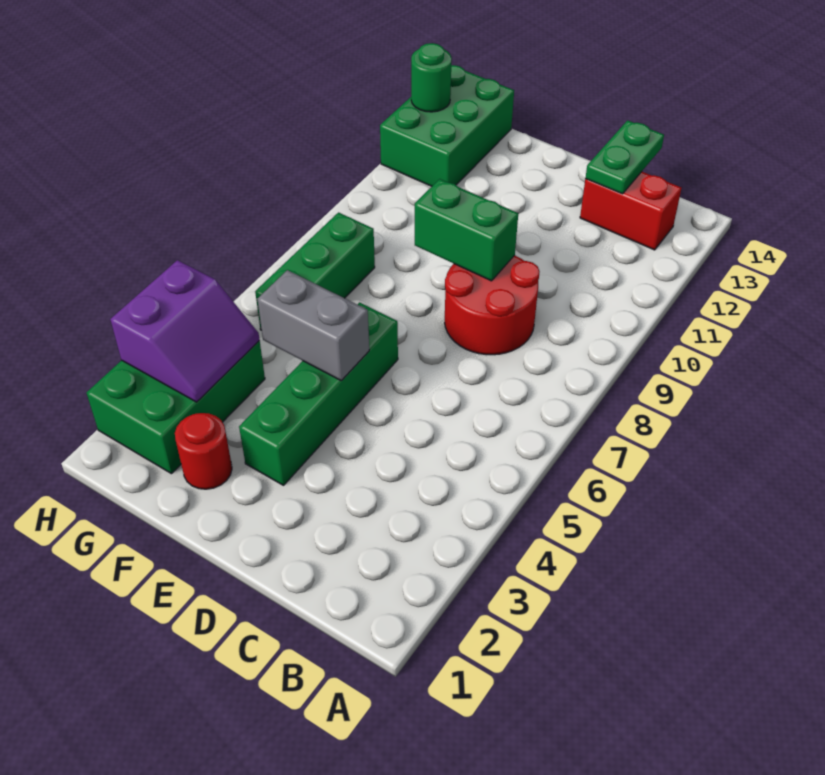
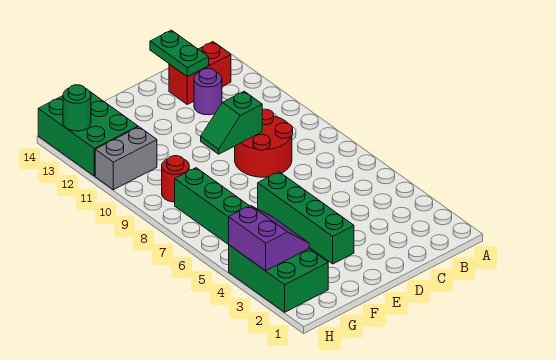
none -> purple 1x1 round brick [194,68,222,115]
green 1x2 brick [415,179,518,281] -> green 1x2 slope [201,91,262,154]
grey 1x2 brick [257,270,369,381] -> grey 1x2 brick moved to [95,127,157,190]
red 1x1 round brick [175,413,232,489] -> red 1x1 round brick moved to [162,156,189,202]

